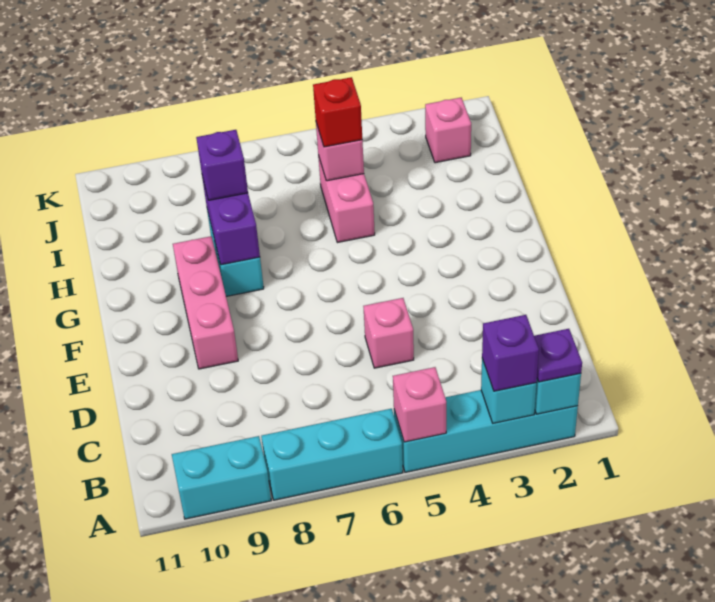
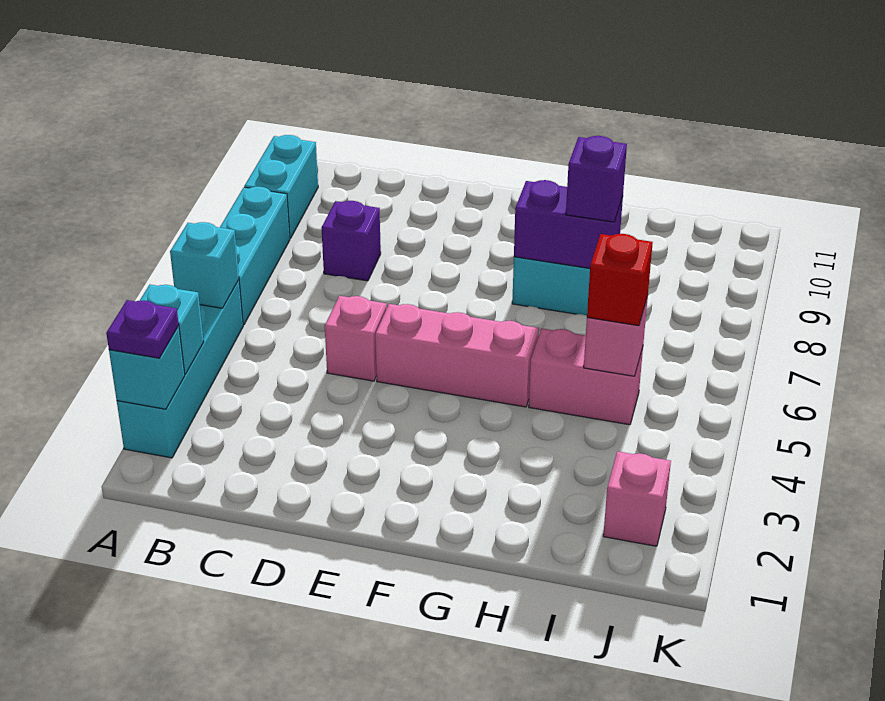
purple 1x1 brick [482,315,539,391] -> purple 1x1 brick moved to [322,201,381,281]
pink 1x1 brick [393,367,446,442] -> cyan 1x1 brick [170,222,239,308]
pink 1x3 brick [173,236,238,369] -> pink 1x3 brick moved to [375,304,539,407]

